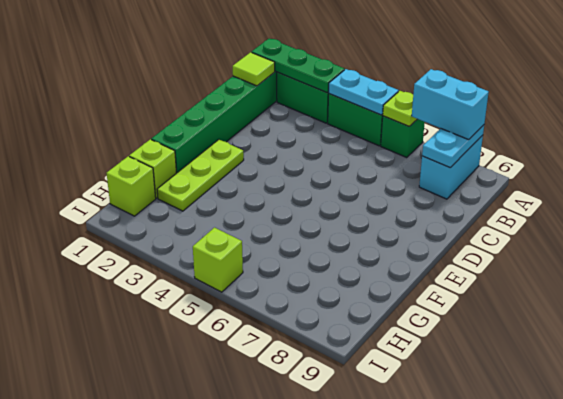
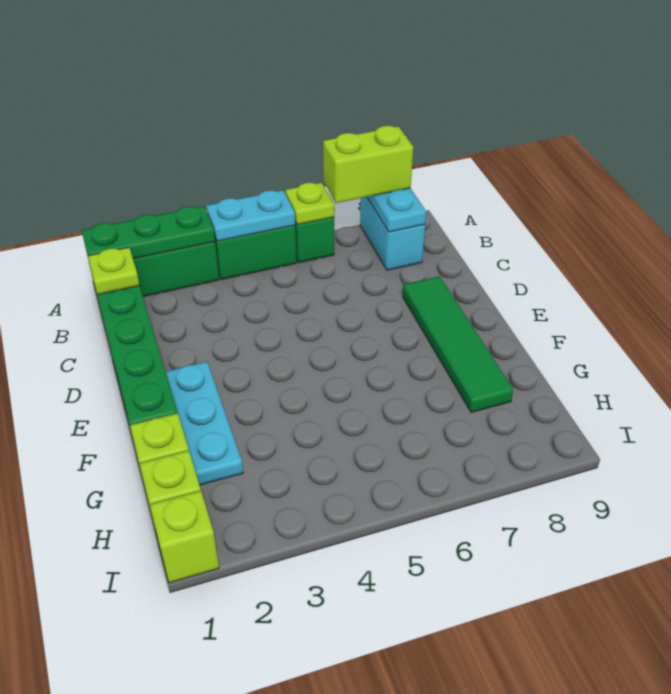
cyan 1x2 brick [412,69,489,140] -> lime 1x2 brick [323,126,413,203]
lime 1x1 tile [233,52,275,86] -> lime 1x1 plate [88,247,139,295]
none -> green 1x4 tile [403,276,513,412]
lime 1x3 plate [157,140,244,211] -> cyan 1x3 plate [166,362,243,485]
lime 1x1 brick [193,228,243,292] -> lime 1x1 brick moved to [150,491,219,583]

